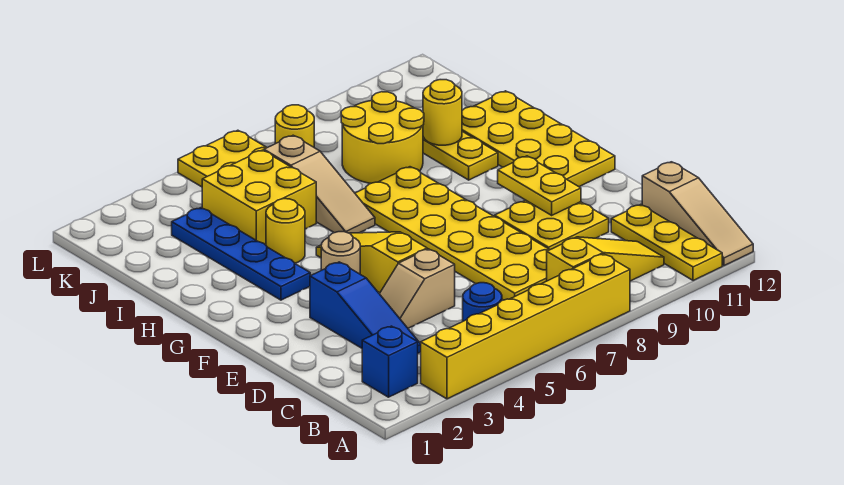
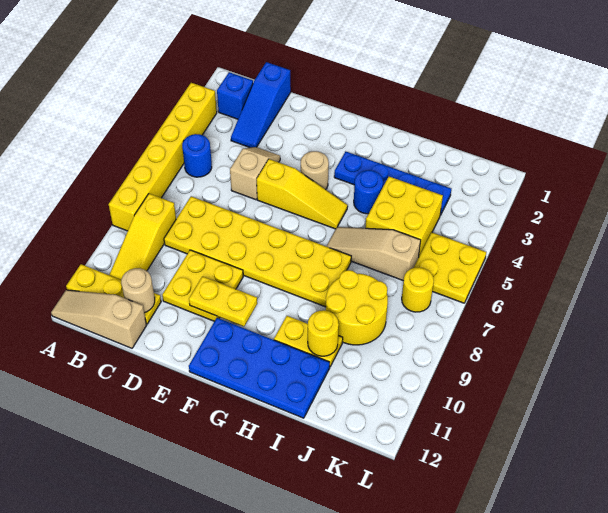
blue 1x3 slope [310,262,421,353] -> blue 1x3 slope turned to [231,62,291,148]
none -> tan 1x1 round brick [121,268,155,313]
yellow 2x4 plate [462,91,615,187] -> blue 2x4 plate [189,318,330,418]
yellow 1x1 round brick [266,199,305,263] -> blue 1x1 round brick [354,170,383,214]

